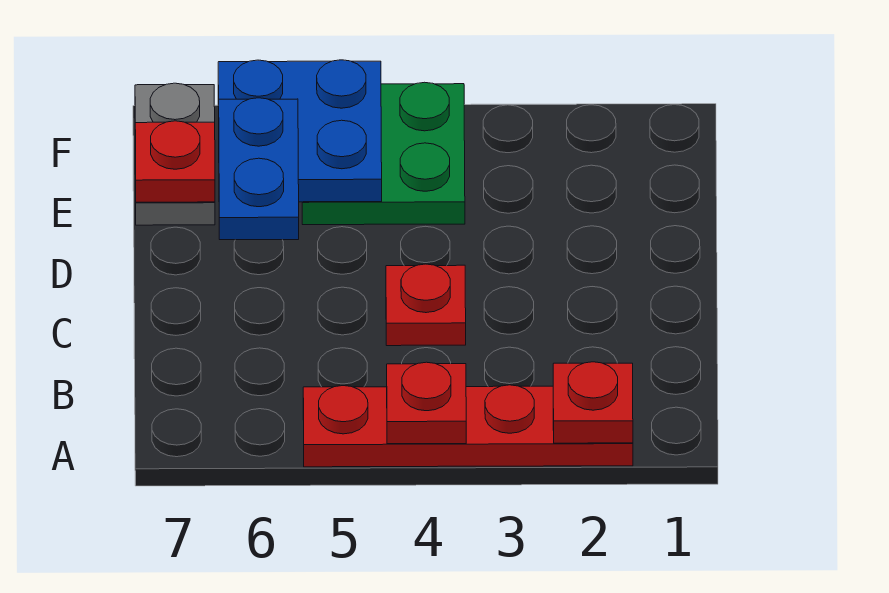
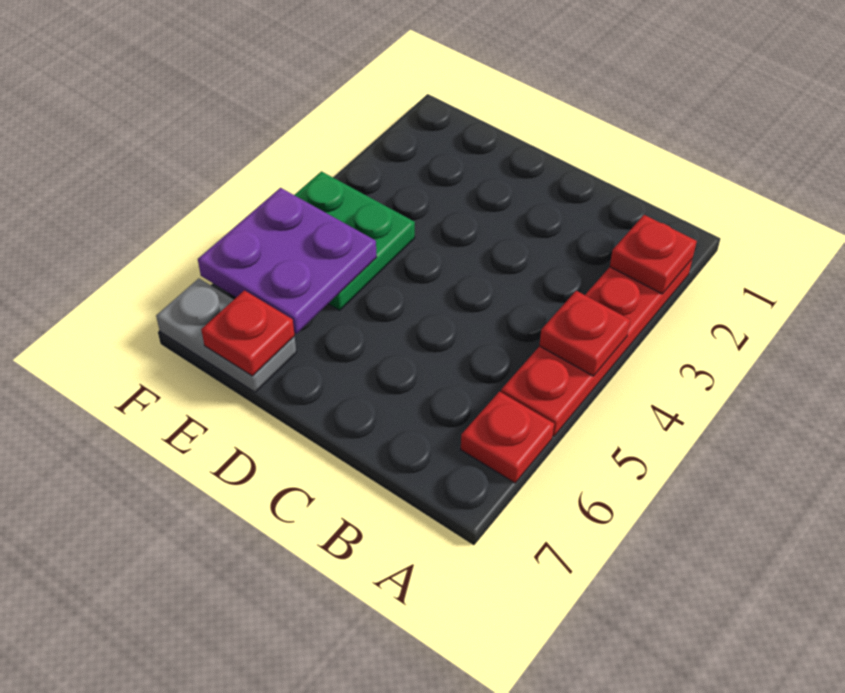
red 1x1 plate [386,264,466,346] -> red 1x1 plate moved to [461,392,554,483]
blue 1x2 plate [219,98,299,240] -> none
blue 2x2 plate [218,60,382,202] -> purple 2x2 plate [198,188,377,334]

